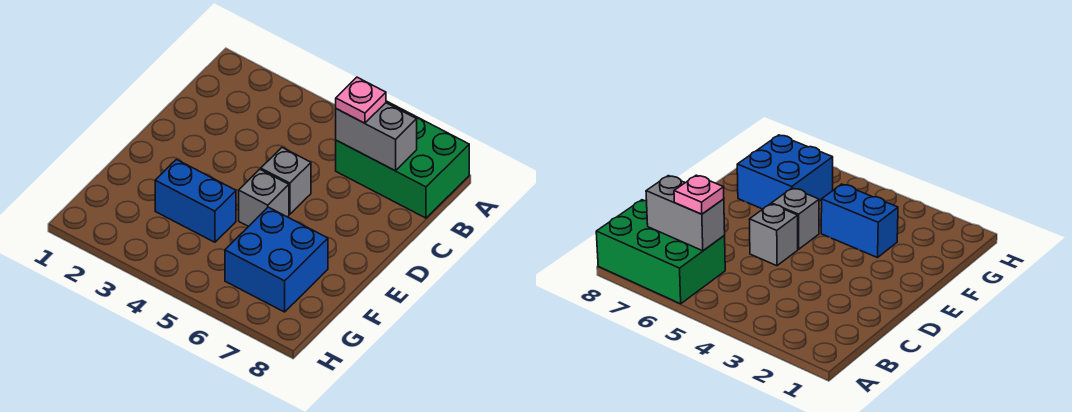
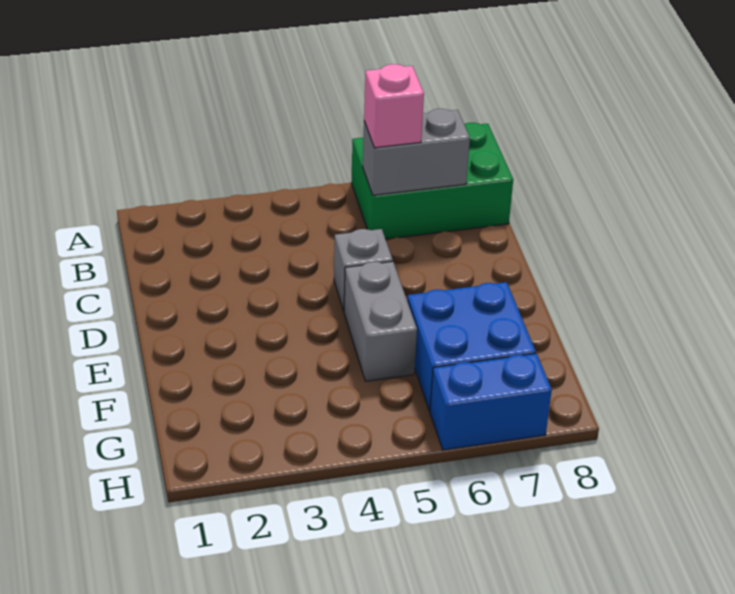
pink 1x1 plate [336,77,386,123] -> pink 1x1 brick [364,64,424,148]
grey 1x1 brick [239,169,289,226] -> grey 1x2 brick [344,261,417,381]
blue 1x2 brick [155,160,236,242] -> blue 1x2 brick moved to [430,353,552,450]

